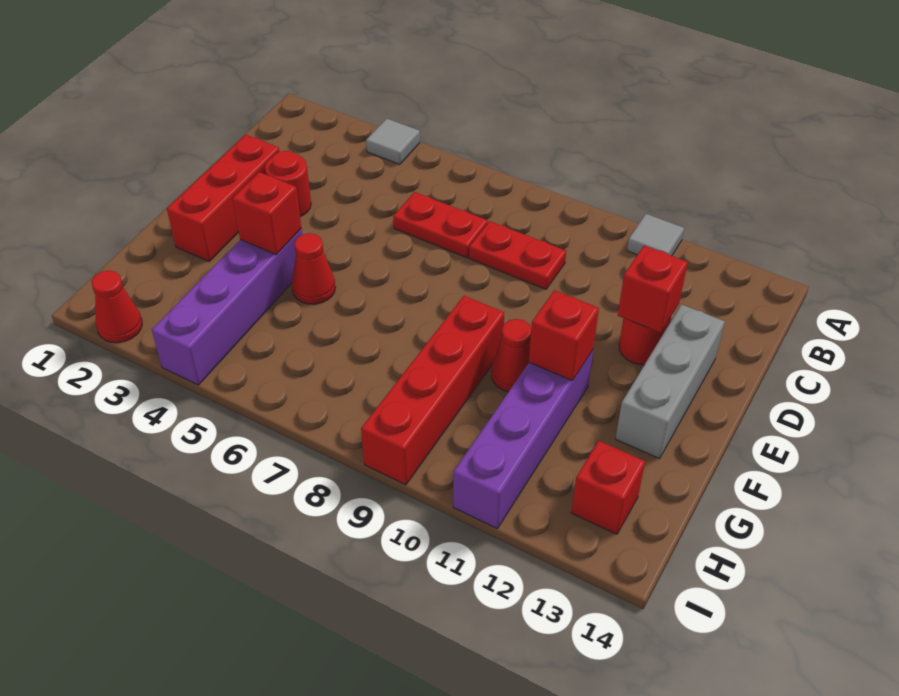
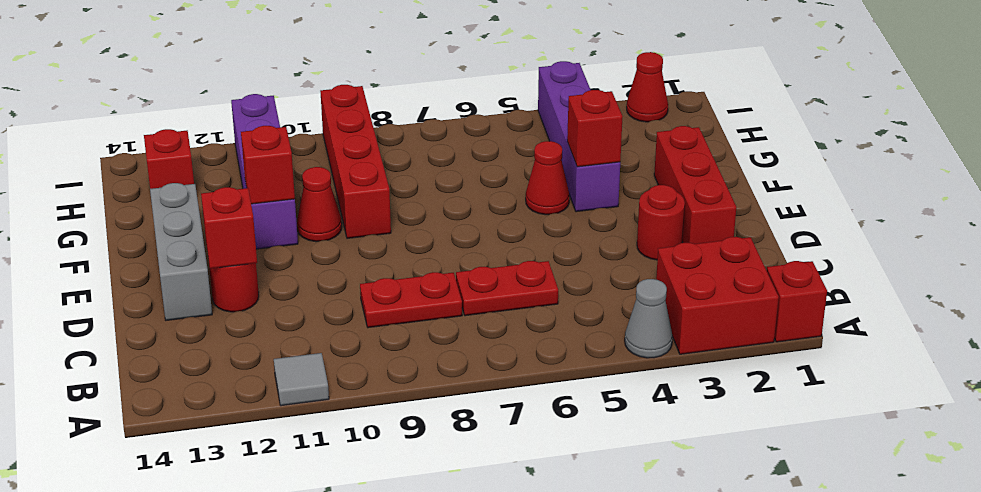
none -> red 1x1 brick [767,261,827,342]
none -> red 2x2 brick [656,237,779,354]
grey 1x1 tile [366,118,420,164] -> grey 1x1 cone [625,279,673,358]

